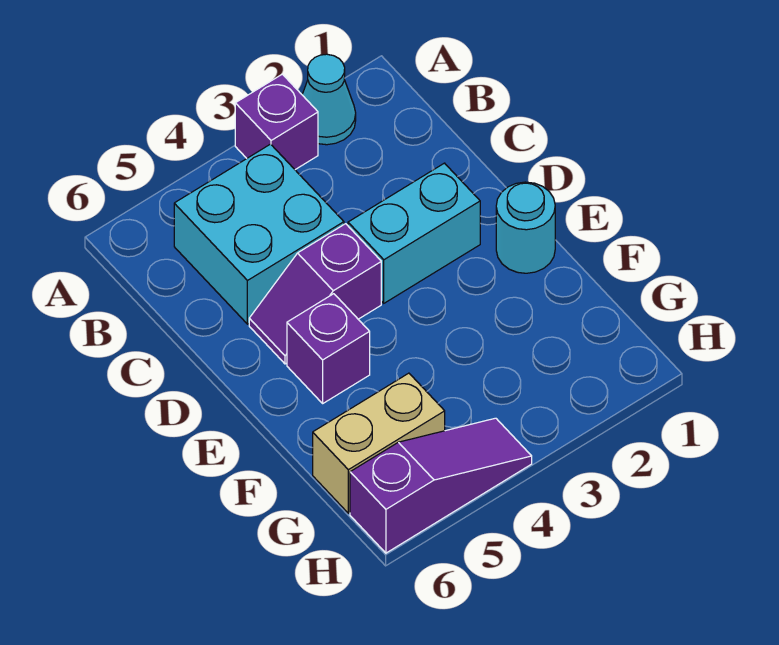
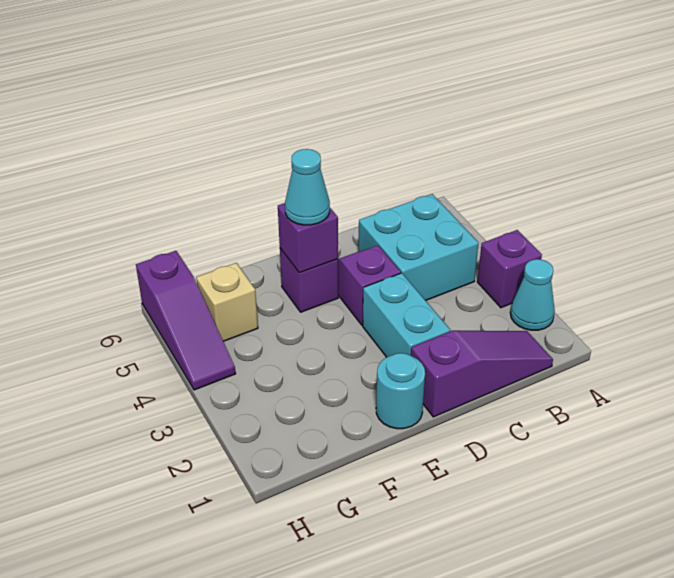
none -> purple 1x3 slope [411,331,553,417]
none -> purple 1x1 brick [278,203,338,273]
none -> cyan 1x1 cone [285,149,330,225]
tan 1x2 brick [313,373,445,513] -> tan 1x1 brick [196,263,258,341]

